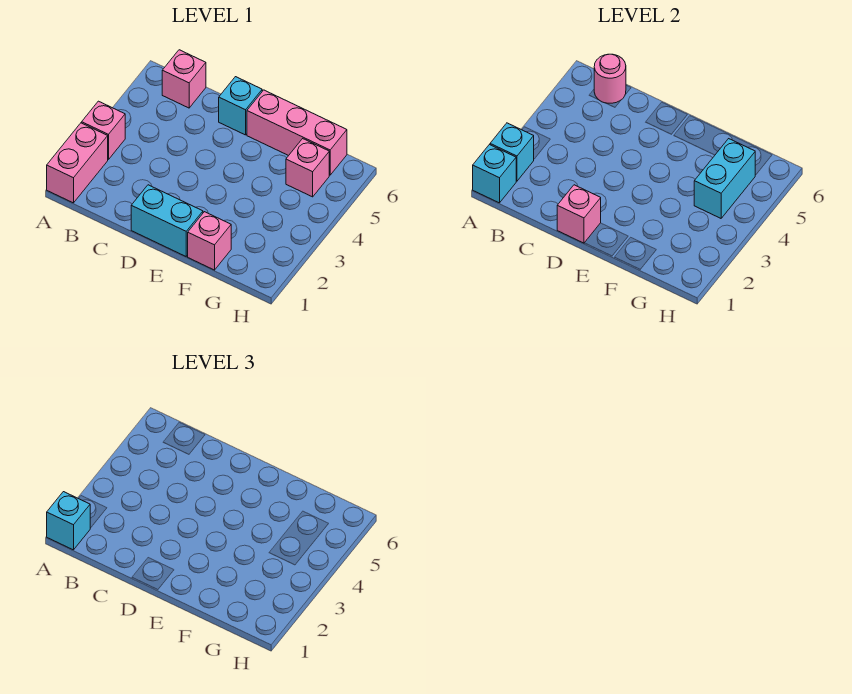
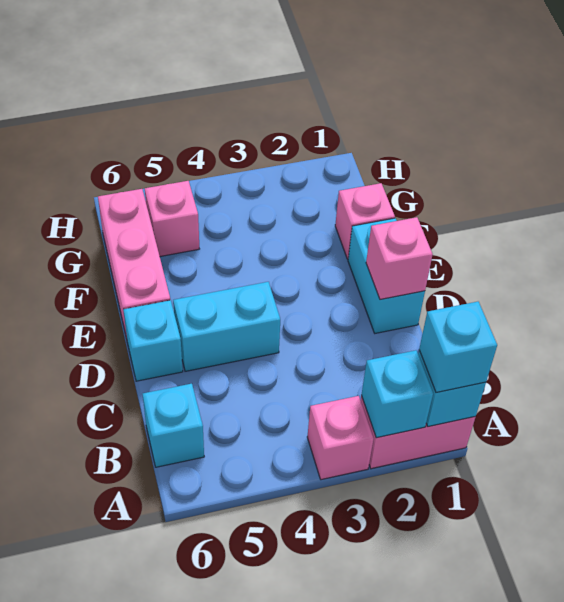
pink 1x1 brick [162,50,206,108] -> cyan 1x1 brick [143,384,204,467]
pink 1x1 round brick [594,54,626,103] -> none
cyan 1x2 brick [694,139,755,218] -> cyan 1x2 brick moved to [173,282,280,371]

